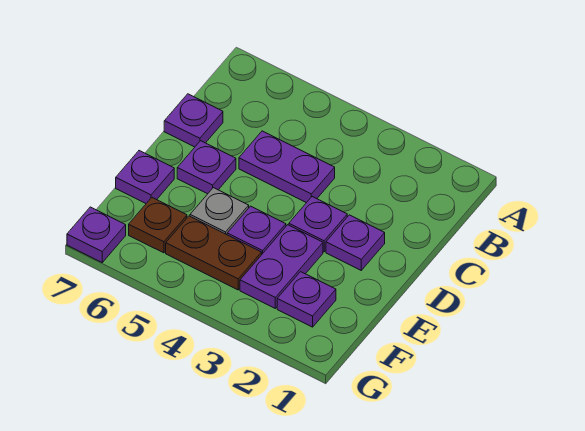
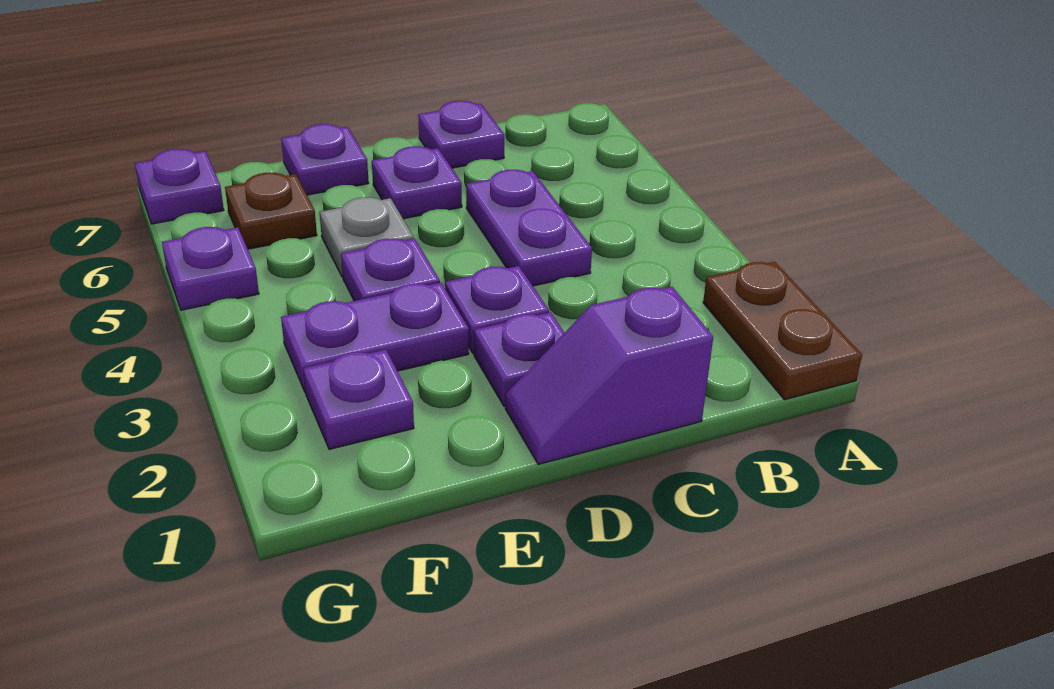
none -> purple 1x2 slope [505,287,713,464]
brown 1x2 plate [166,216,262,290] -> brown 1x2 plate moved to [703,262,862,400]
none -> purple 1x1 plate [162,227,259,310]

